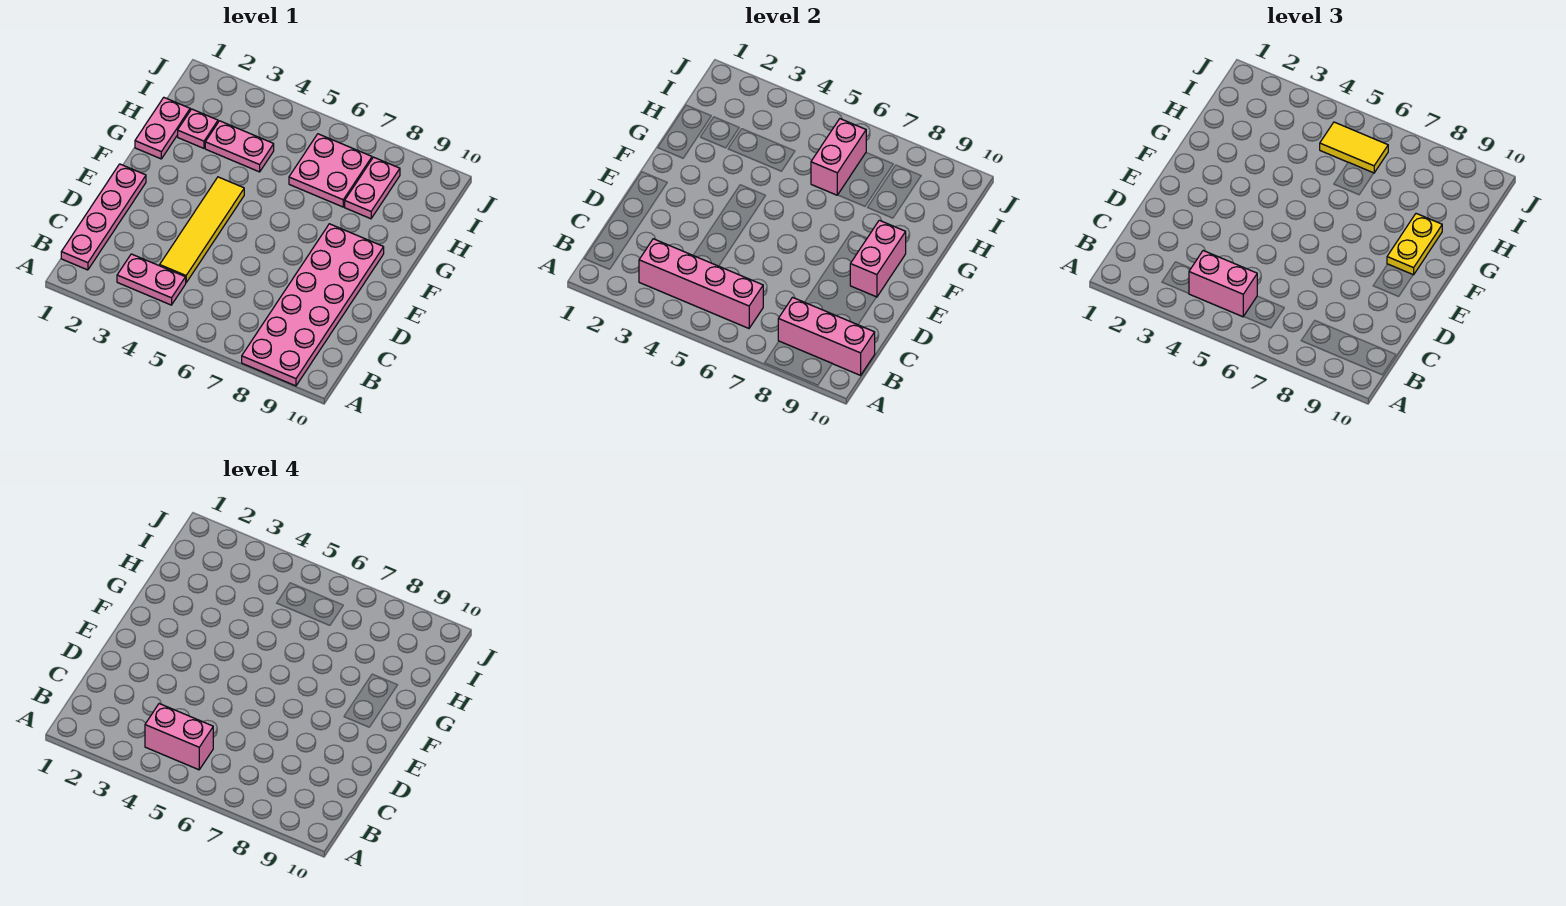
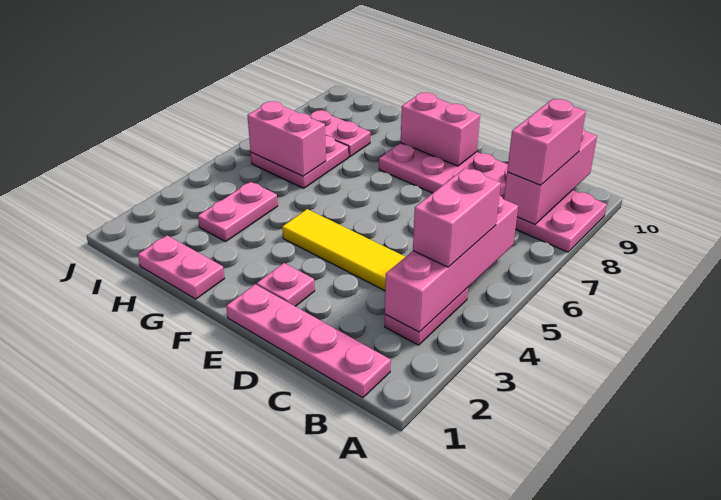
pink 1x2 brick [145,704,213,770] -> pink 1x2 brick moved to [507,99,586,185]
yellow 1x2 plate [1387,214,1442,275] -> none
pink 1x1 plate [178,109,218,148] -> pink 1x1 plate moved to [257,263,315,306]
yellow 1x2 tile [1320,122,1388,173] -> none

